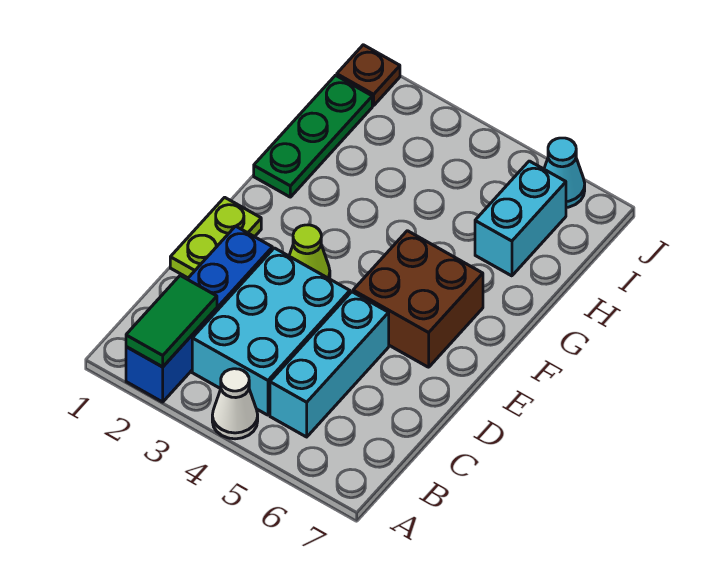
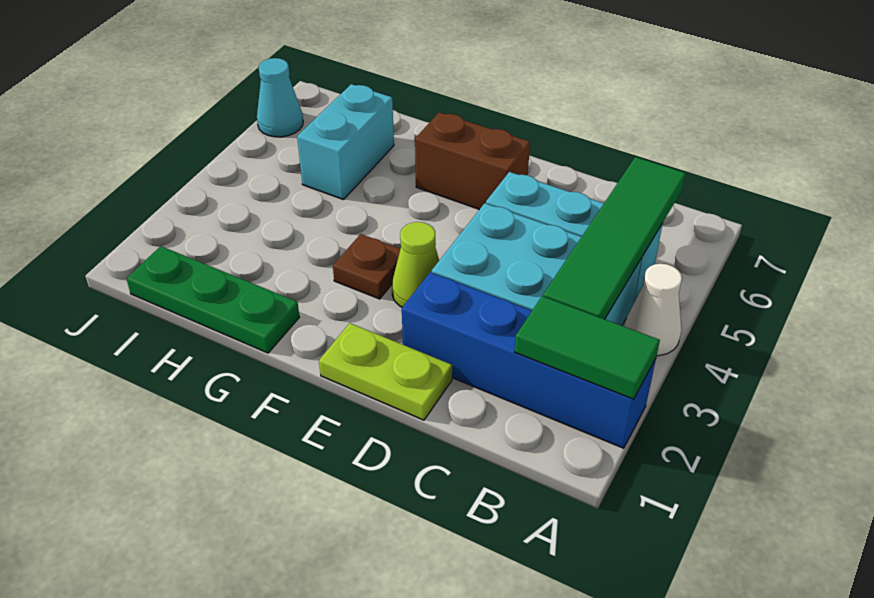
none -> green 1x4 tile [543,157,686,319]
brown 2x2 brick [353,231,483,367] -> brown 1x2 brick [415,112,530,210]
cyan 1x2 brick [475,161,566,276] -> cyan 1x2 brick turned to [297,84,394,200]
brown 1x1 plate [337,45,400,106] -> brown 1x1 plate moved to [333,234,400,299]

